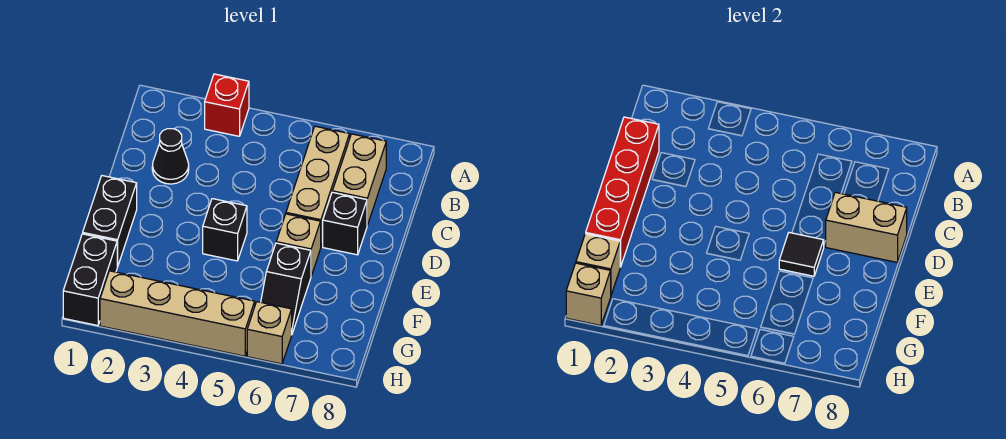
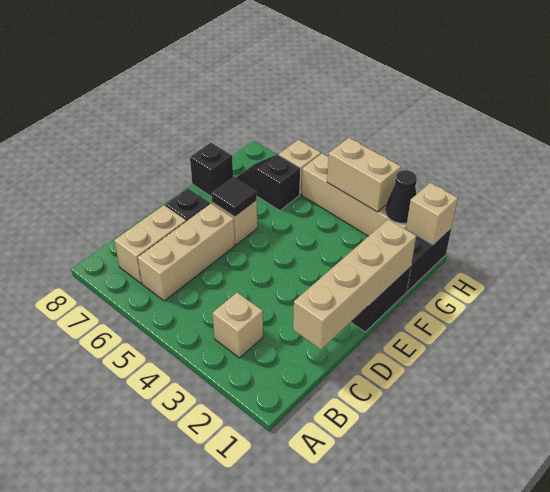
red 1x1 brick [205,74,249,136] -> none
red 1x4 brick [586,117,659,267] -> tan 1x4 brick [293,219,416,349]
black 1x1 cone [152,129,189,184] -> black 1x1 cone moved to [385,170,417,223]
tan 1x2 brick [826,192,907,262] -> tan 1x2 brick moved to [327,138,401,212]
black 1x1 brick [203,199,247,261] -> black 1x1 brick moved to [190,143,233,197]
black 1x2 slope [261,243,311,333] -> black 1x2 slope turned to [236,155,300,211]
tan 1x1 brick [576,234,620,295] -> tan 1x1 brick moved to [213,293,263,358]

